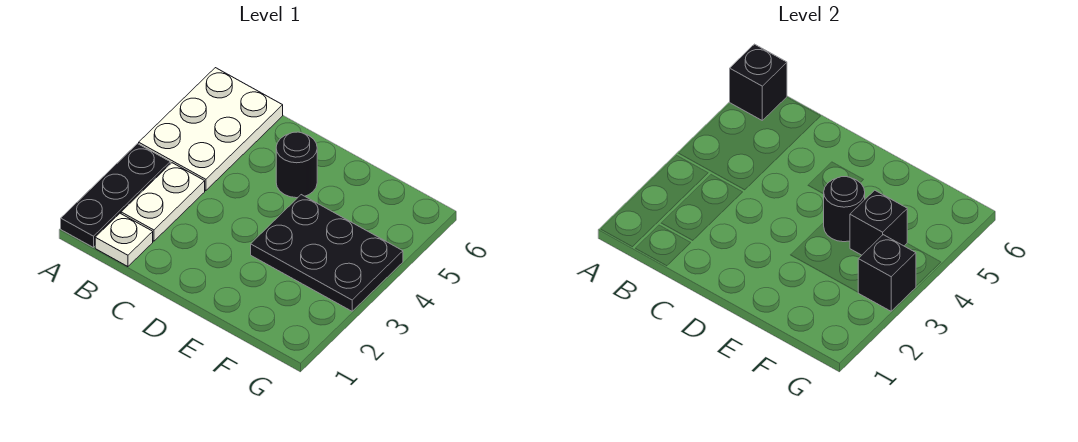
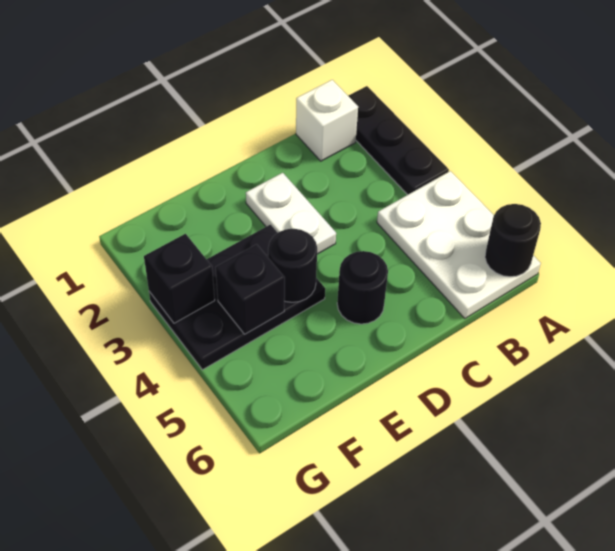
black 1x1 brick [730,44,787,120] -> black 1x1 round brick [485,204,541,277]
white 1x1 plate [95,213,153,267] -> white 1x1 brick [296,80,358,161]
white 1x2 plate [121,163,205,241] -> white 1x2 plate moved to [246,173,336,254]

